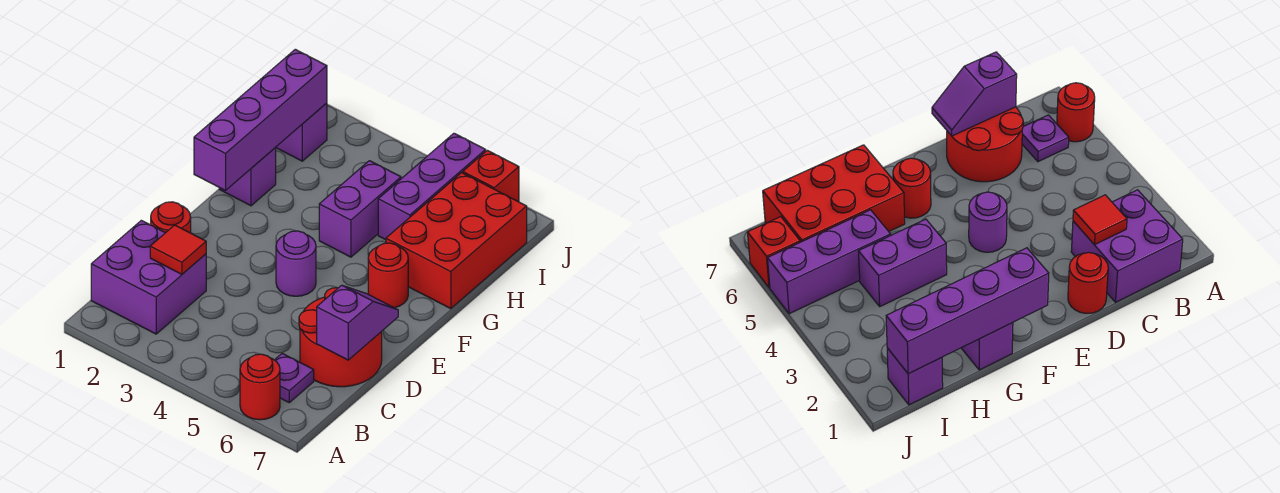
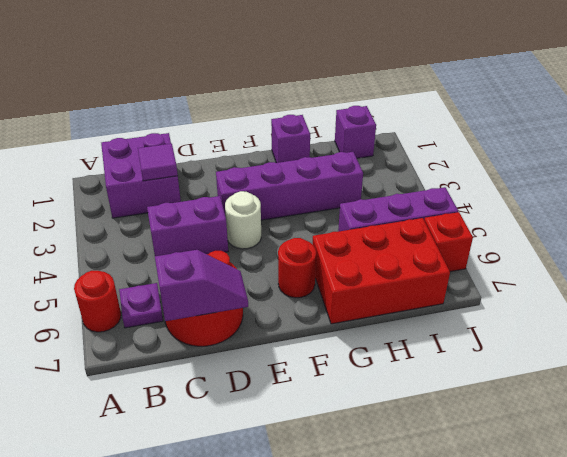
red 1x1 tile [150,225,206,274] -> purple 1x1 tile [138,143,178,181]
red 1x1 round brick [151,202,191,233] -> none
purple 1x1 round brick [276,231,316,296] -> white 1x1 round brick [225,191,261,249]
purple 1x4 brick [194,49,327,190] -> purple 1x4 brick moved to [216,152,363,220]
purple 1x2 brick [319,161,401,257] -> purple 1x2 brick moved to [147,196,228,256]

